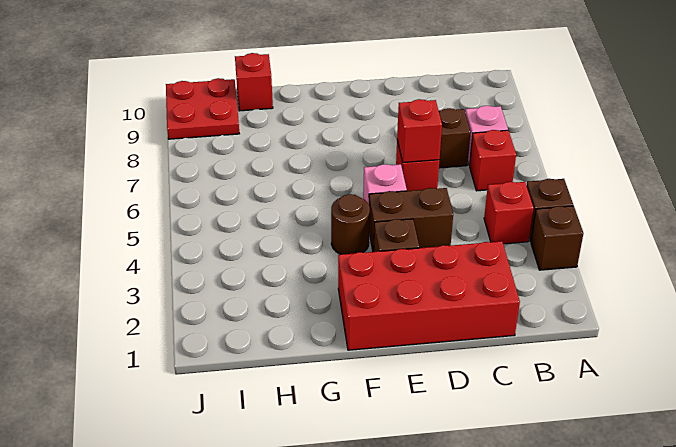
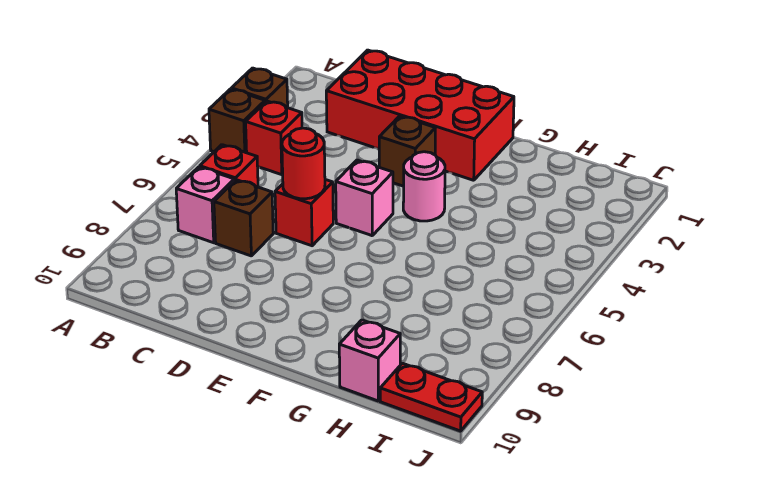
brown 1x2 brick [369,188,453,252] -> none
red 1x1 brick [397,99,442,163] -> red 1x1 round brick [282,128,325,199]
brown 1x1 round brick [331,194,370,255] -> pink 1x1 round brick [403,152,445,221]
red 1x1 brick [235,53,273,111] -> pink 1x1 brick [339,320,400,401]
red 2x2 plate [166,78,239,139] -> red 1x2 plate [380,363,482,431]

